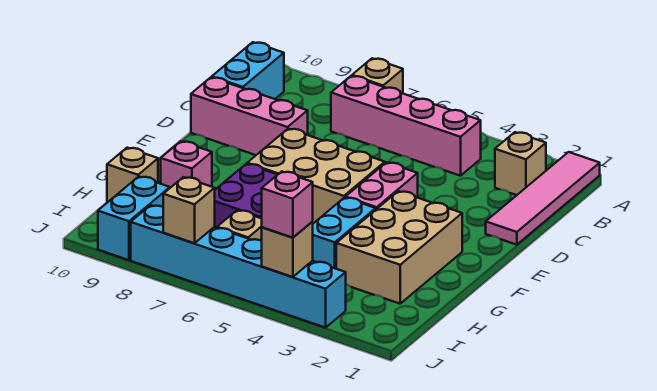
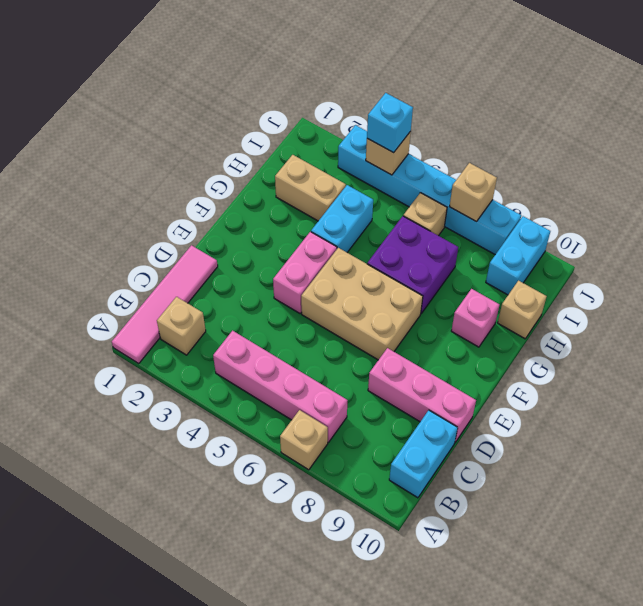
tan 2x3 brick [336,191,462,304] -> tan 1x2 brick [275,155,346,221]
pink 1x1 brick [262,171,313,238] -> cyan 1x1 brick [367,93,413,153]

